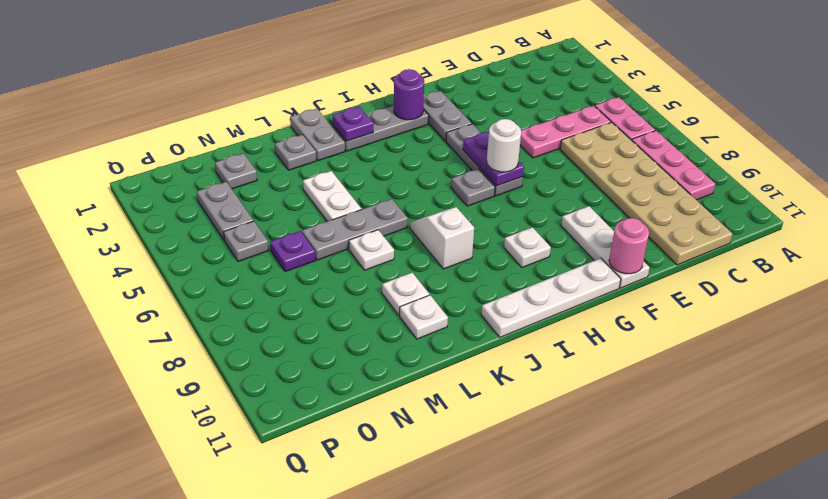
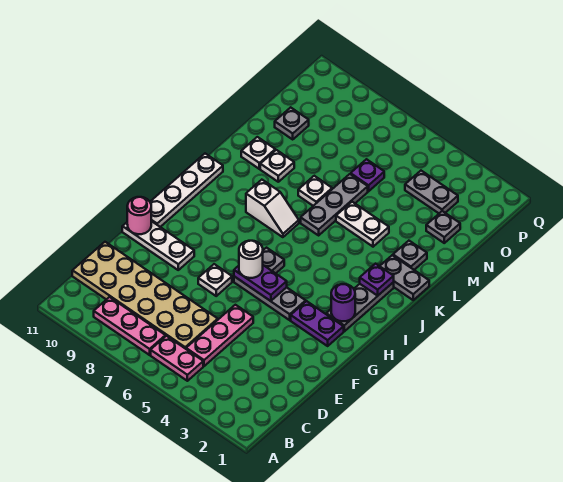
grey 1x2 plate [423,91,472,141] -> purple 1x2 plate [291,301,344,346]
white 1x1 plate [504,227,551,267] -> white 1x1 plate moved to [198,264,232,296]
grey 1x1 plate [224,221,269,261] -> grey 1x1 plate moved to [275,107,309,139]

